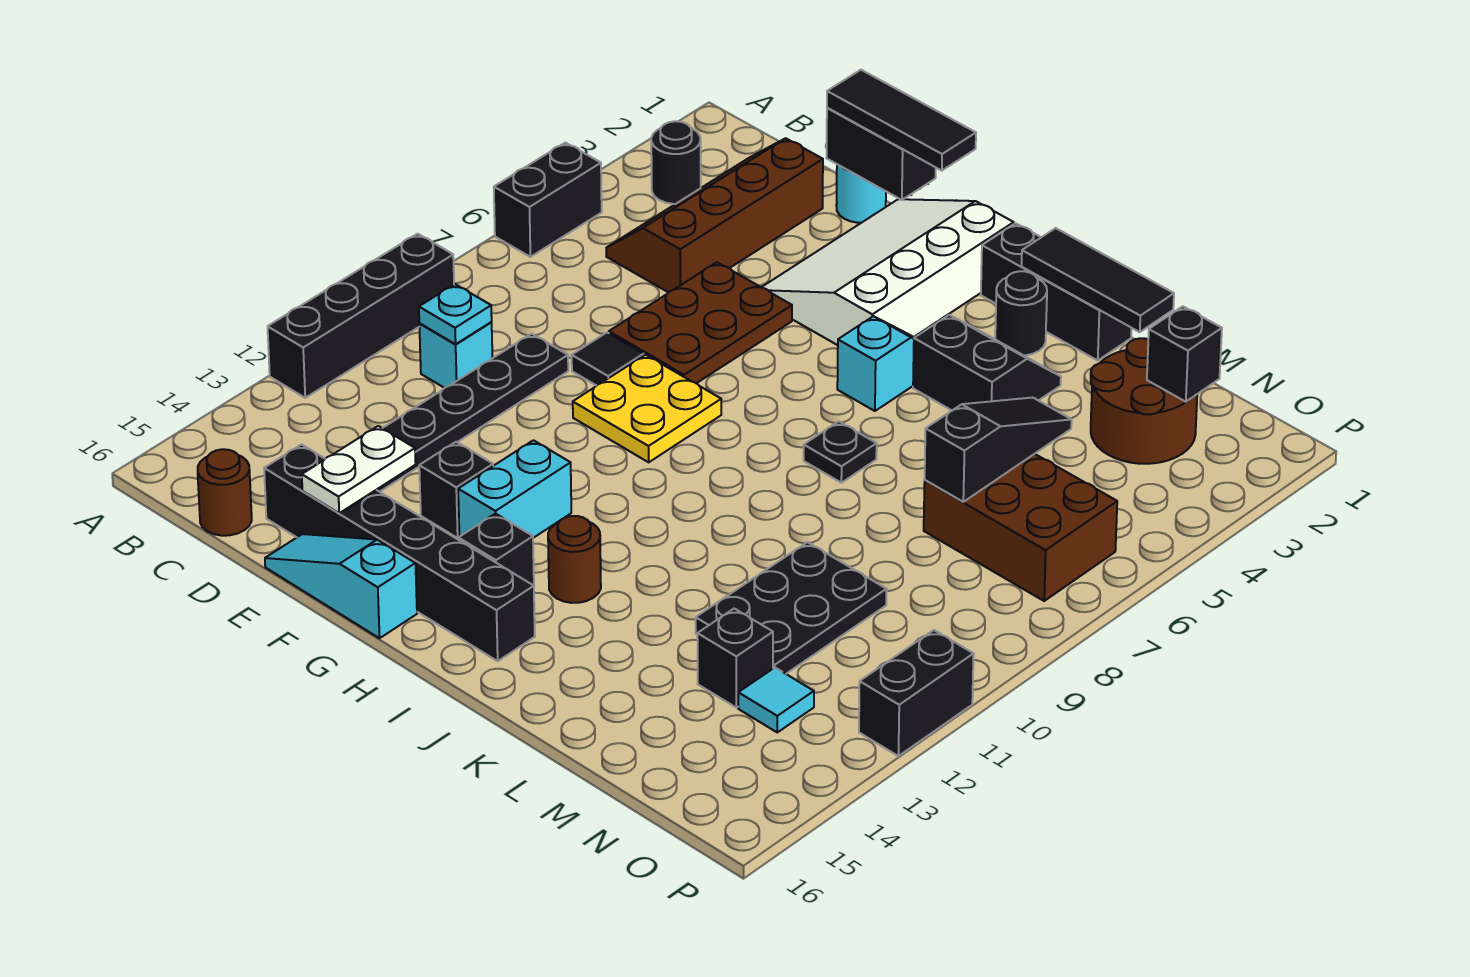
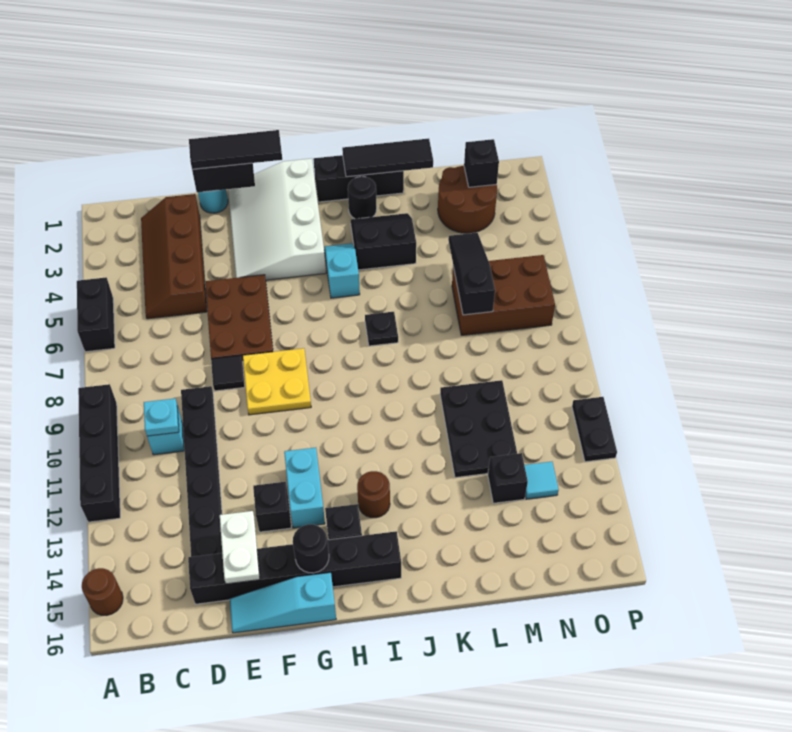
black 1x1 round brick [651,121,701,204] -> black 1x1 round brick moved to [293,524,329,573]
brown 1x1 round brick [198,449,252,536] -> brown 1x1 round brick moved to [82,568,123,615]
black 1x2 brick [859,630,974,756] -> black 1x2 plate [572,397,617,462]

